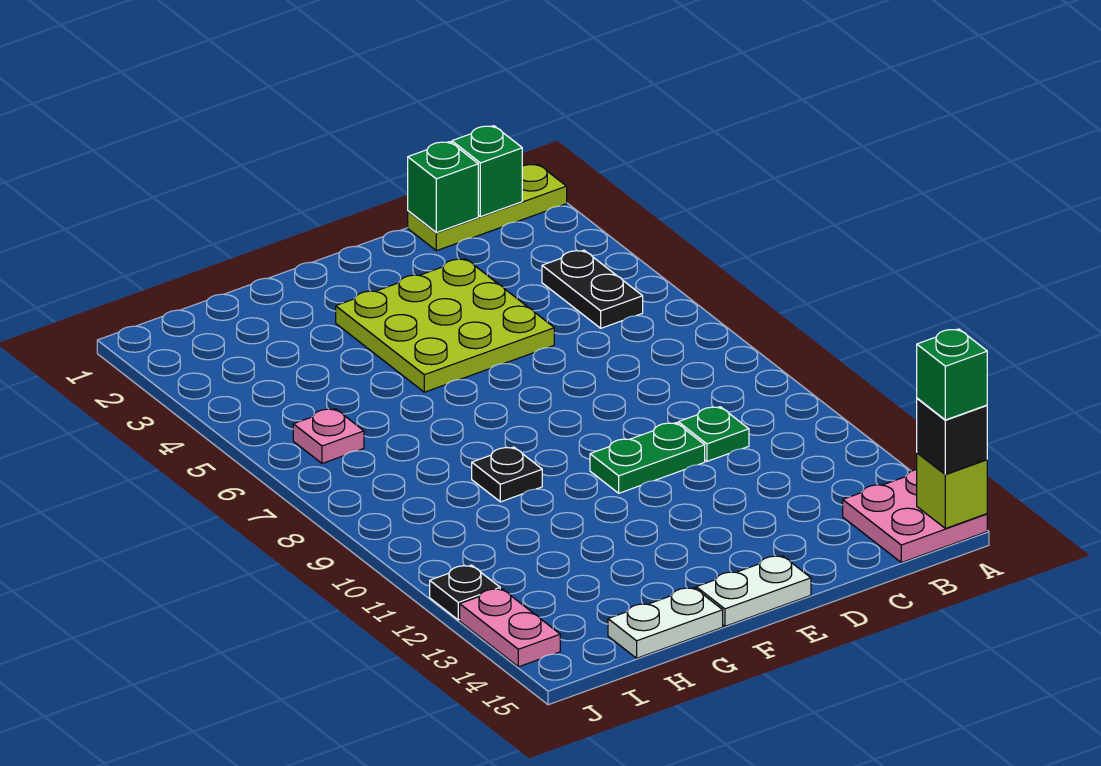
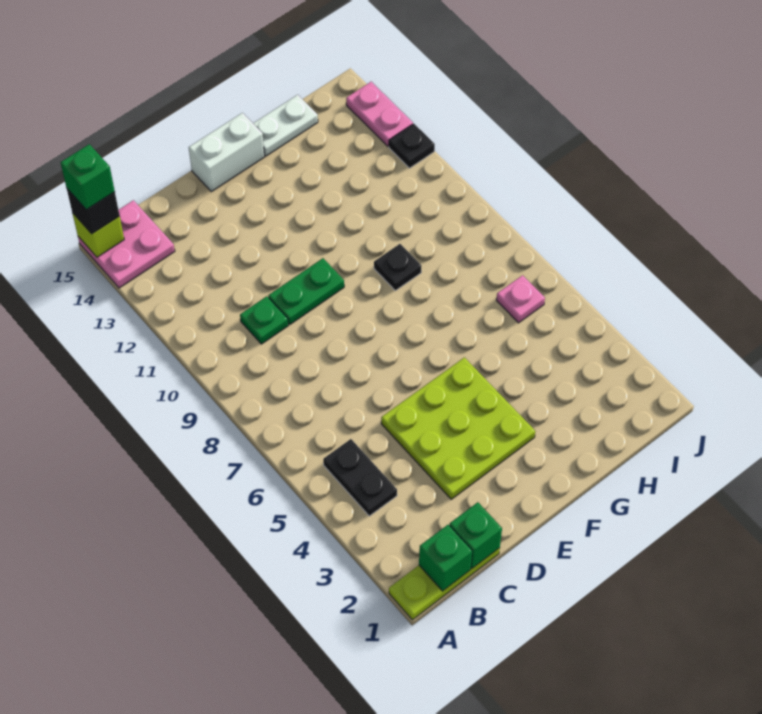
white 1x2 plate [696,556,811,626] -> white 1x2 brick [189,113,264,192]

